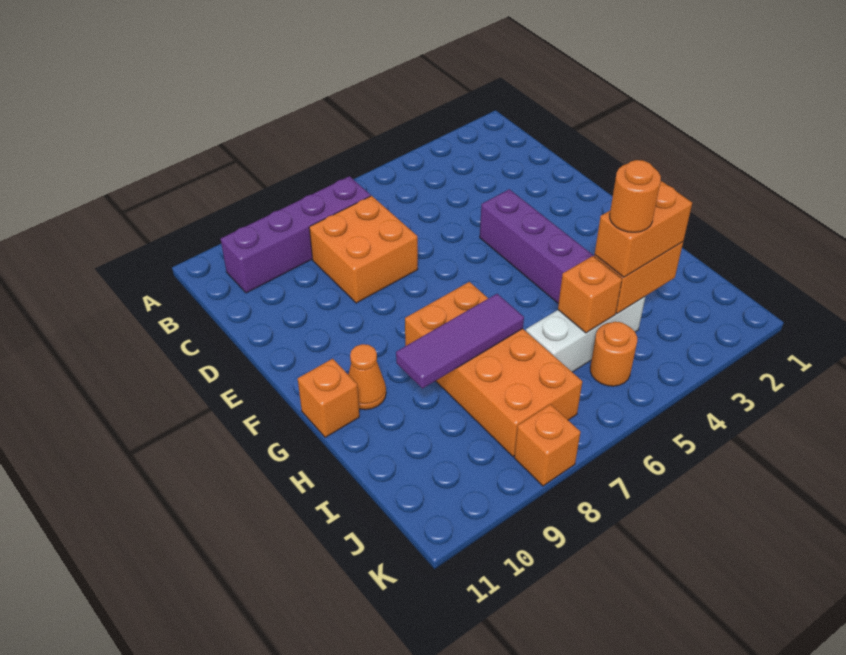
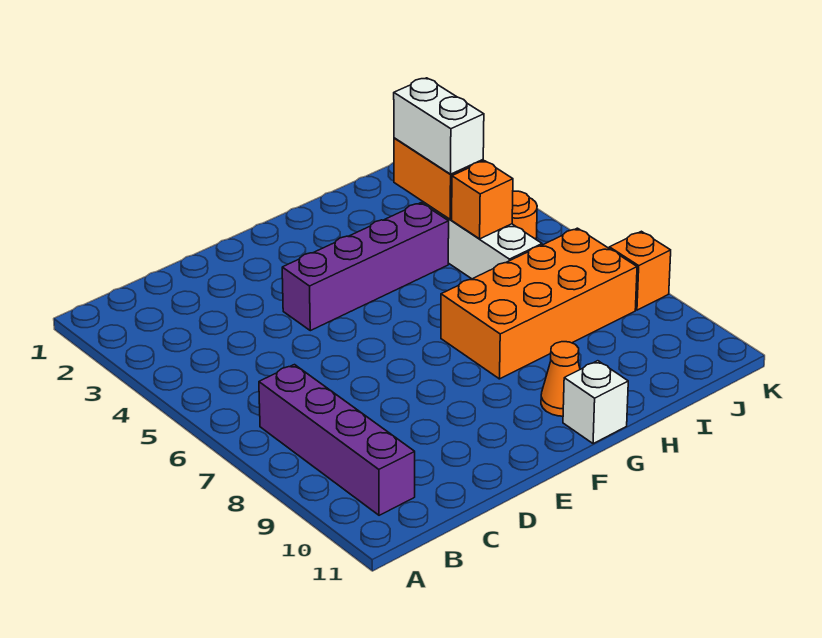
orange 2x2 brick [309,196,418,303] -> none
orange 1x1 brick [298,359,359,437] -> white 1x1 brick [563,361,628,444]
purple 1x3 tile [396,294,524,389] -> none
orange 1x2 brick [595,181,692,277] -> white 1x2 brick [394,78,484,174]
orange 1x1 round brick [610,160,661,232] -> none

